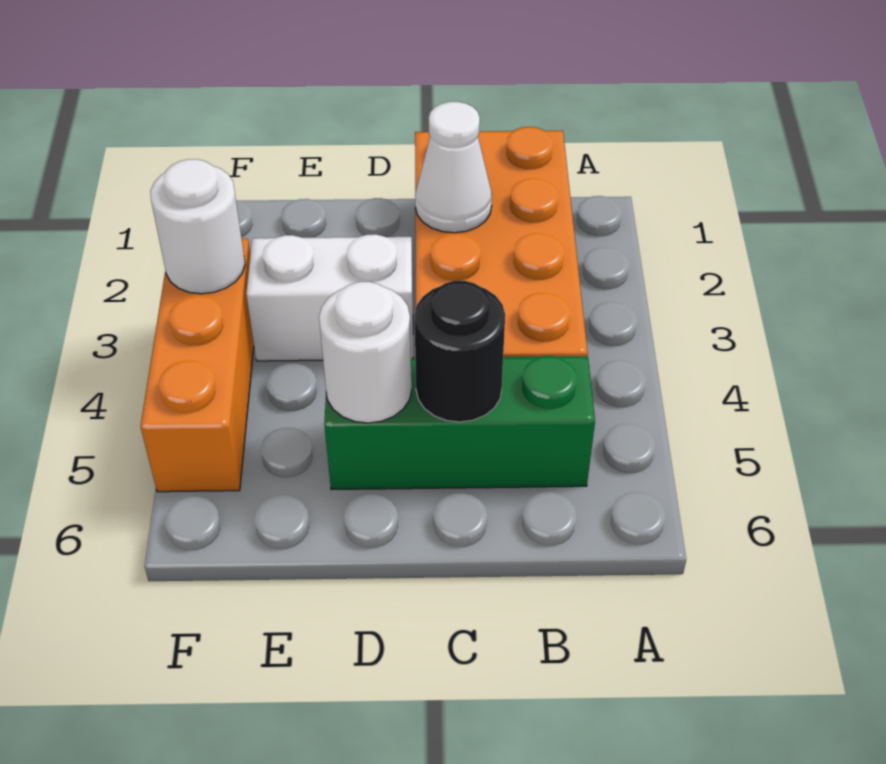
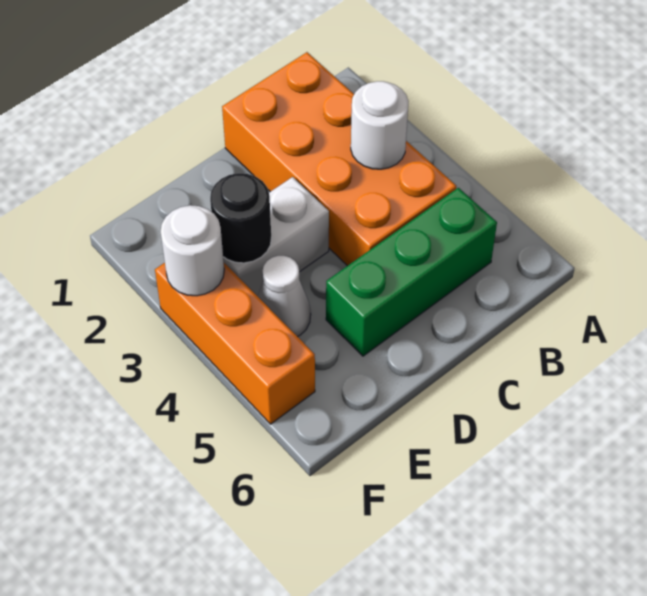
white 1x1 cone [415,102,492,233] -> white 1x1 cone moved to [258,256,311,337]
black 1x1 round brick [415,281,505,422] -> black 1x1 round brick moved to [210,173,271,263]
white 1x1 round brick [319,282,412,423] -> white 1x1 round brick moved to [351,81,409,169]

